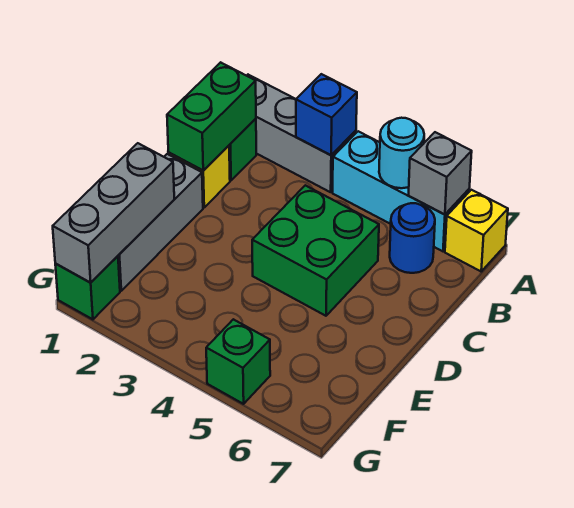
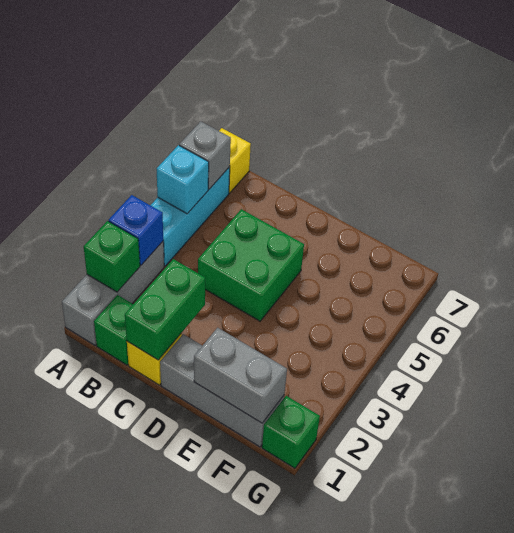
cyan 1x1 round brick [379,118,424,188] -> cyan 1x1 brick [157,145,209,214]
green 1x2 brick [167,62,256,170] -> green 1x2 brick turned to [125,259,205,360]
blue 1x1 round brick [390,203,435,273] -> none
grey 1x3 brick [53,143,174,283] -> grey 1x2 brick [194,328,287,423]
green 1x1 brick [206,319,270,404] -> green 1x1 brick moved to [84,221,140,292]

